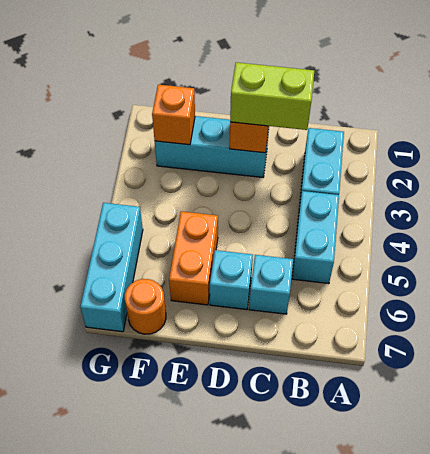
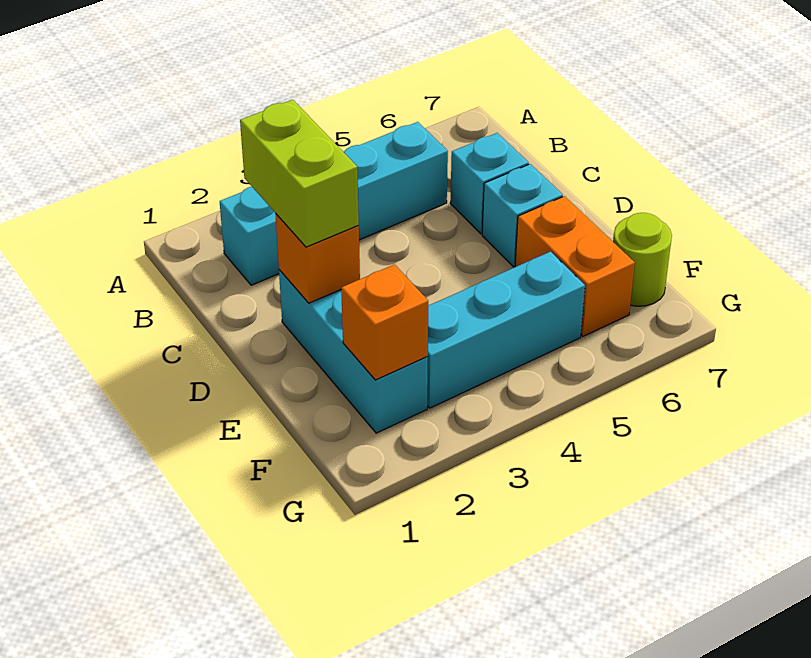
orange 1x2 brick [169,211,218,305] -> orange 1x2 brick turned to [515,196,635,336]
orange 1x1 round brick [125,279,166,334] -> lime 1x1 round brick [613,213,672,306]
cyan 1x3 brick [80,203,143,332] -> cyan 1x3 brick moved to [427,252,585,408]

